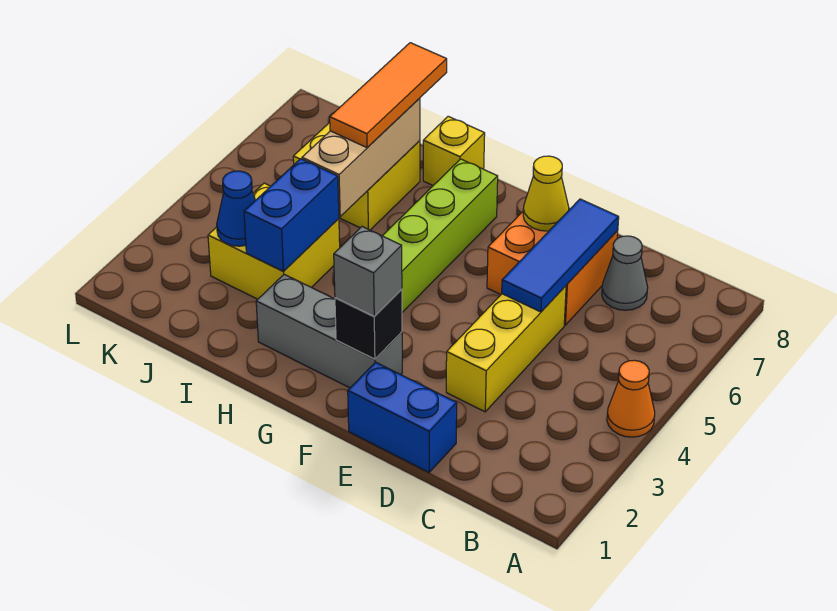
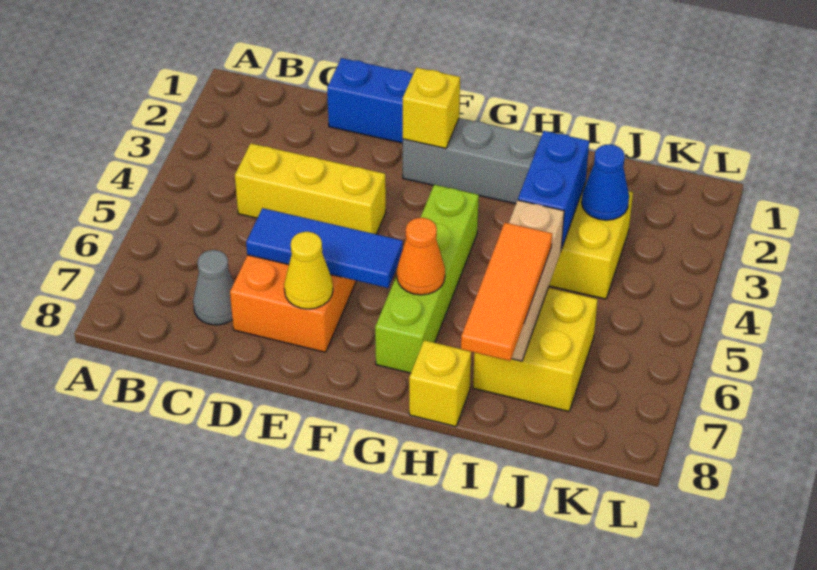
orange 1x1 cone [607,360,655,437] -> orange 1x1 cone moved to [397,218,445,295]
yellow 1x3 brick [446,286,566,412] -> yellow 1x3 brick turned to [235,143,386,234]
blue 1x3 tile [502,199,619,312] -> blue 1x3 tile turned to [246,208,403,288]
black 1x1 brick [335,289,402,359] -> yellow 1x1 brick [403,67,460,148]
grey 1x1 brick [334,227,402,316] -> none

